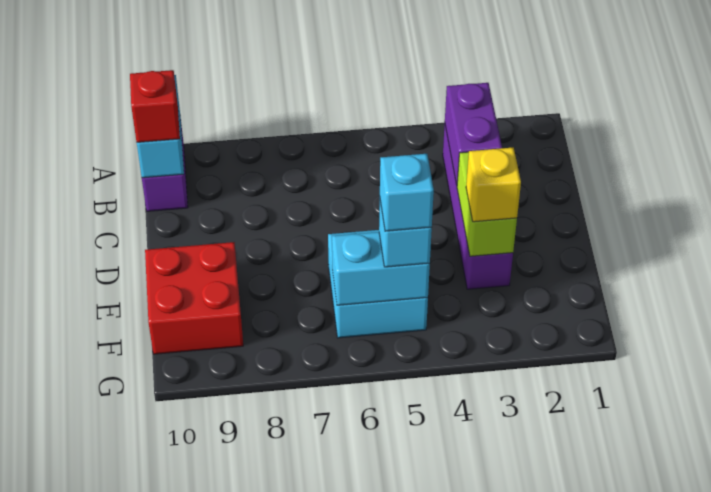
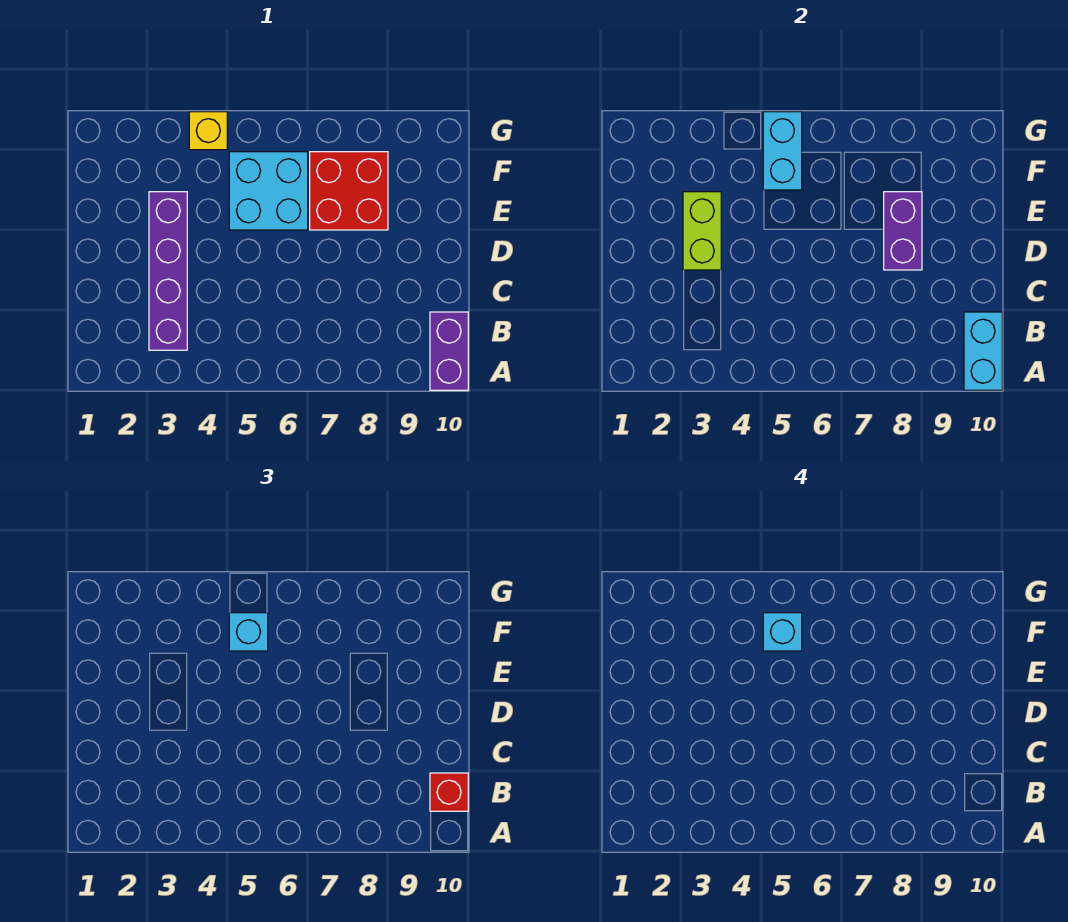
purple 1x2 brick [445,83,502,185] -> purple 1x2 brick moved to [884,192,922,270]
yellow 1x1 brick [466,148,521,222] -> yellow 1x1 brick moved to [189,112,227,150]
red 2x2 brick [145,242,243,354] -> red 2x2 brick moved to [310,152,388,230]
cyan 1x2 brick [332,232,430,305] -> cyan 1x2 brick turned to [763,112,802,190]

